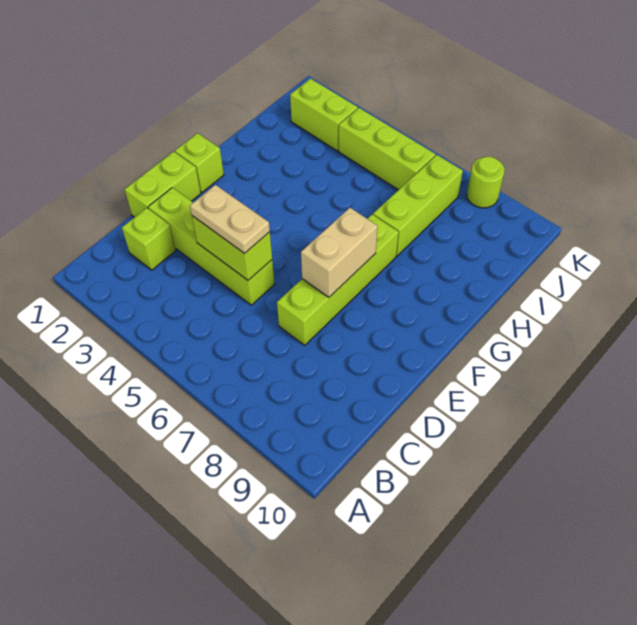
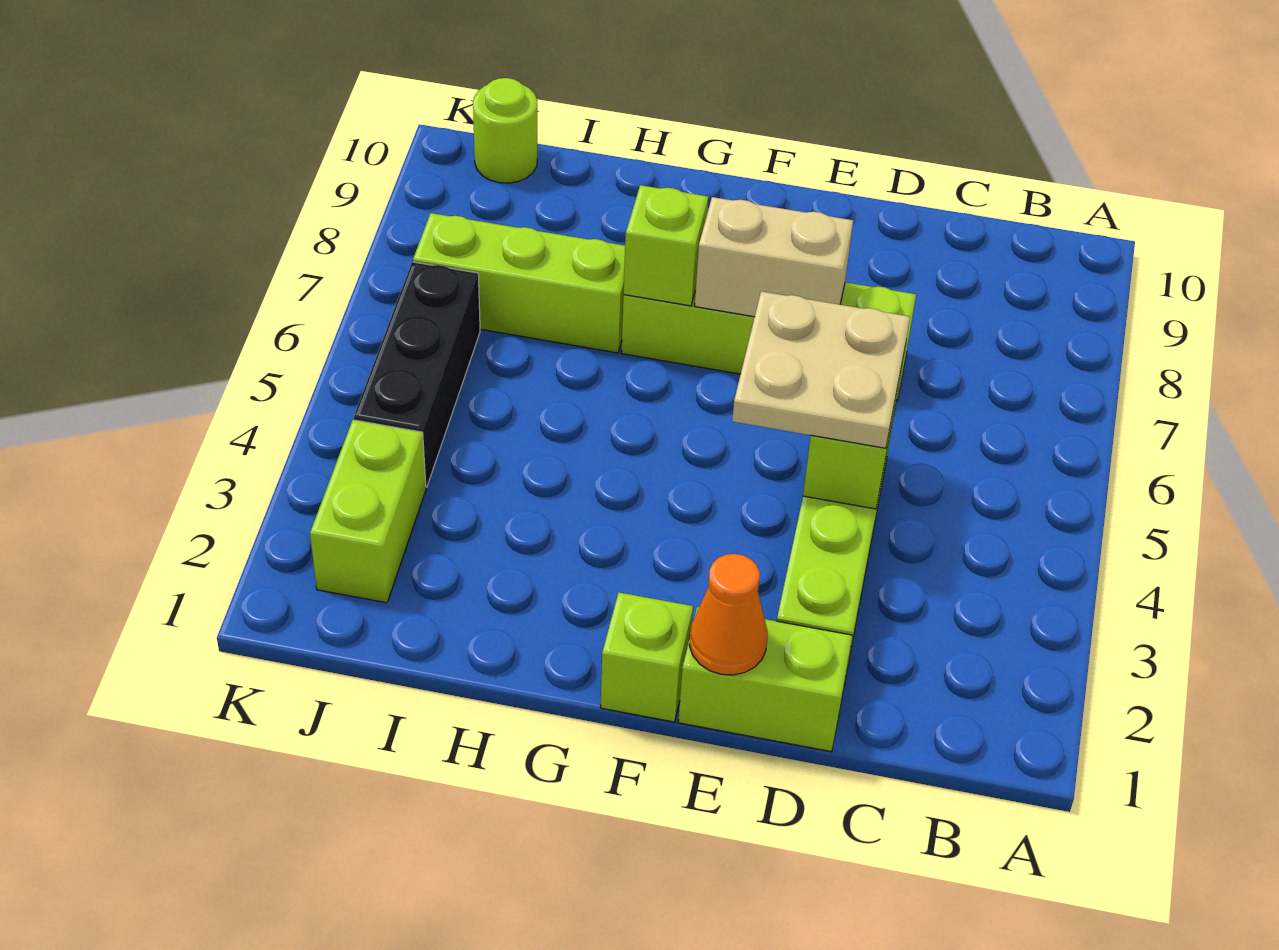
lime 1x1 brick [122,208,176,270] -> lime 1x1 brick moved to [624,185,708,306]
tan 1x2 plate [190,185,270,254] -> tan 2x2 plate [732,291,910,448]
none -> orange 1x1 cone [689,554,767,675]
lime 1x3 brick [339,108,435,190] -> black 1x3 brick [354,262,480,487]
lime 1x1 round brick [467,157,505,208] -> lime 1x1 round brick moved to [473,78,537,183]

